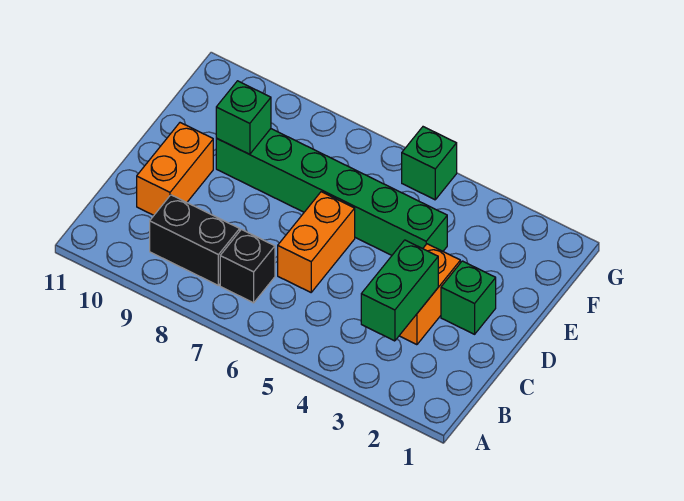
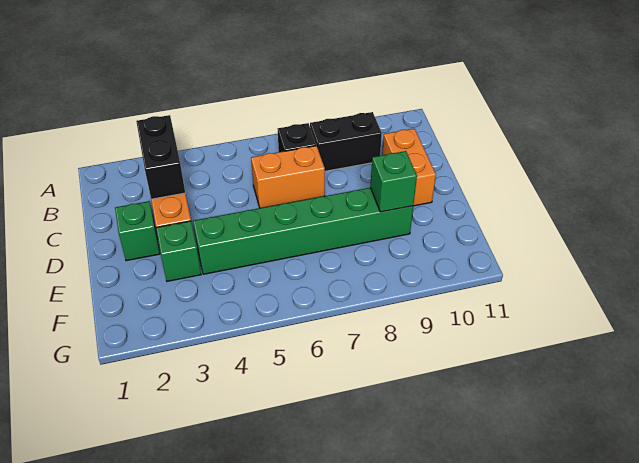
green 1x2 brick [361,240,438,341] -> black 1x2 brick [136,115,185,199]
orange 1x2 brick [278,192,355,292] -> orange 1x2 brick turned to [251,146,325,208]
green 1x1 brick [402,127,457,200] -> green 1x1 brick moved to [156,221,201,281]

